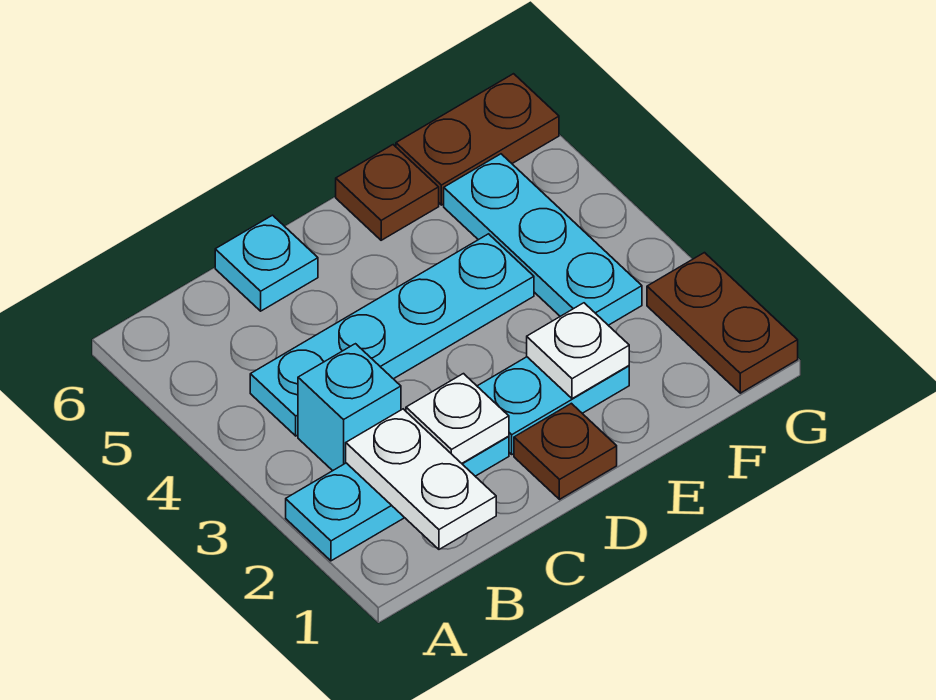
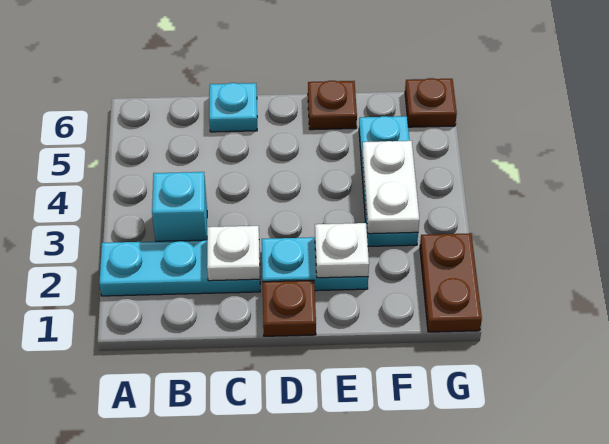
white 1x2 plate [346,409,496,549] -> white 1x2 plate moved to [362,141,419,234]
cyan 1x4 plate [250,234,534,436] -> none
brown 1x2 plate [396,74,559,205] -> brown 1x1 plate [405,78,457,127]

